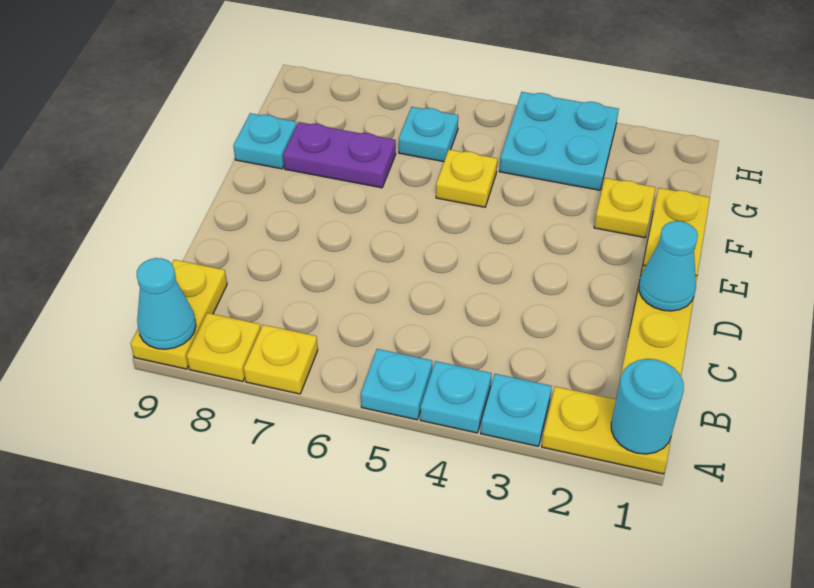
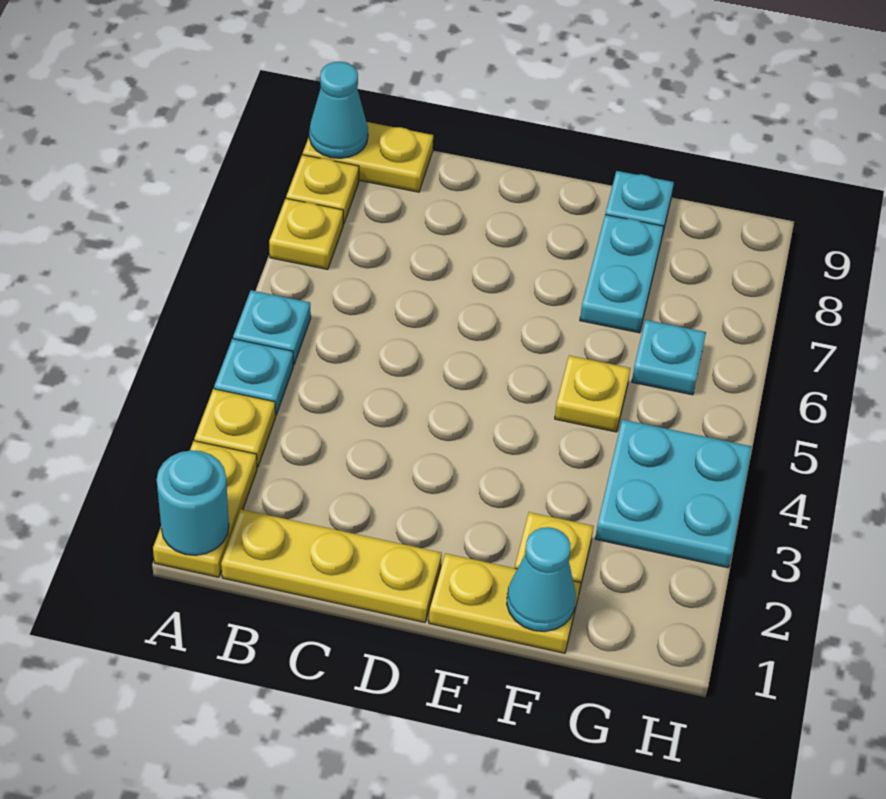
cyan 1x1 plate [481,374,552,446] -> yellow 1x1 plate [194,389,276,467]
cyan 1x1 cone [639,221,698,311] -> cyan 1x1 cone moved to [507,527,576,631]
purple 1x2 plate [283,122,396,188] -> cyan 1x2 plate [580,215,664,333]

